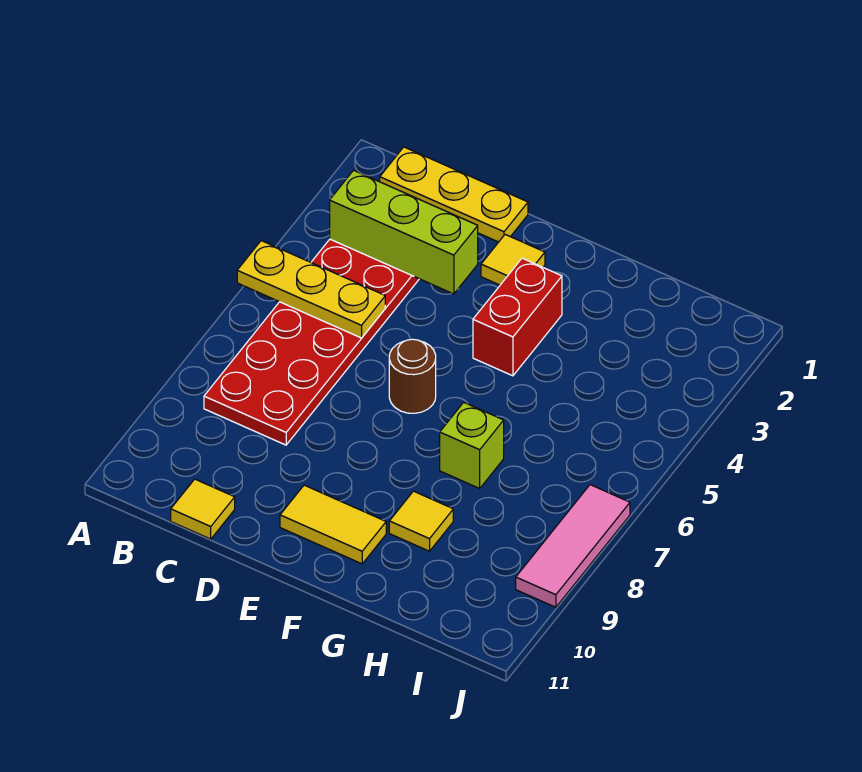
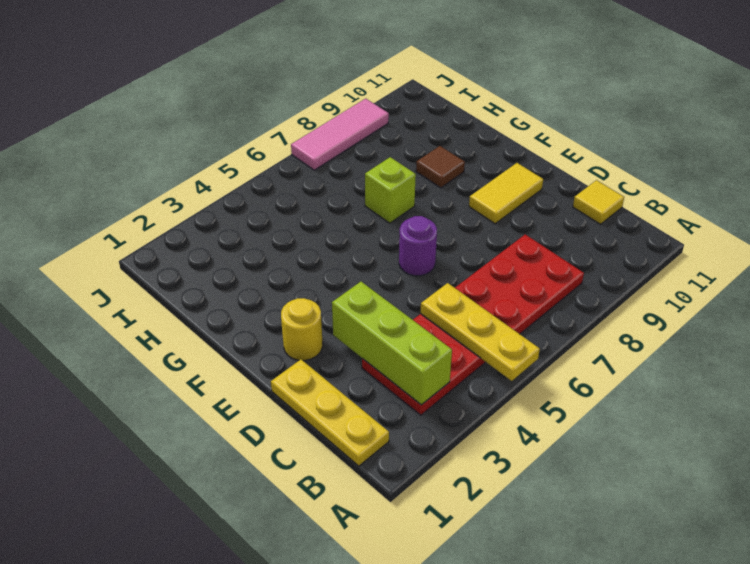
yellow 1x1 tile [481,235,545,285] -> yellow 1x1 round brick [281,298,323,361]
brown 1x1 round brick [389,339,436,413] -> purple 1x1 round brick [399,216,437,276]
yellow 1x2 tile [280,485,386,564] -> yellow 1x2 tile turned to [469,163,543,224]
red 1x2 brick [473,258,562,376] -> none
yellow 1x1 tile [389,491,453,551] -> brown 1x1 tile [416,146,465,188]

